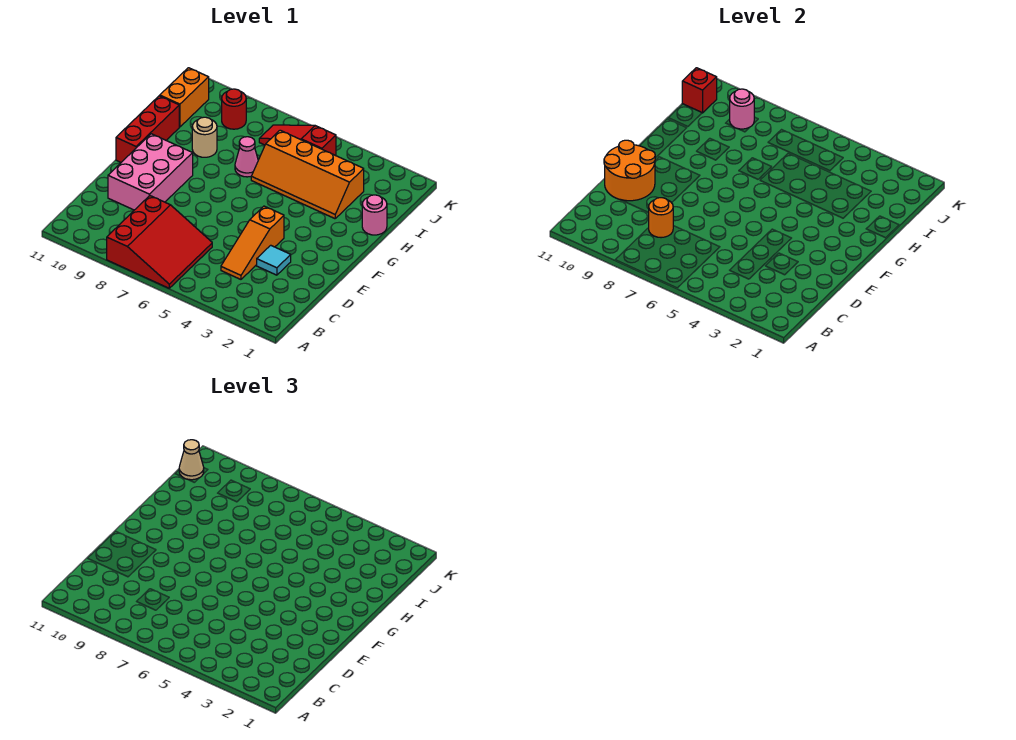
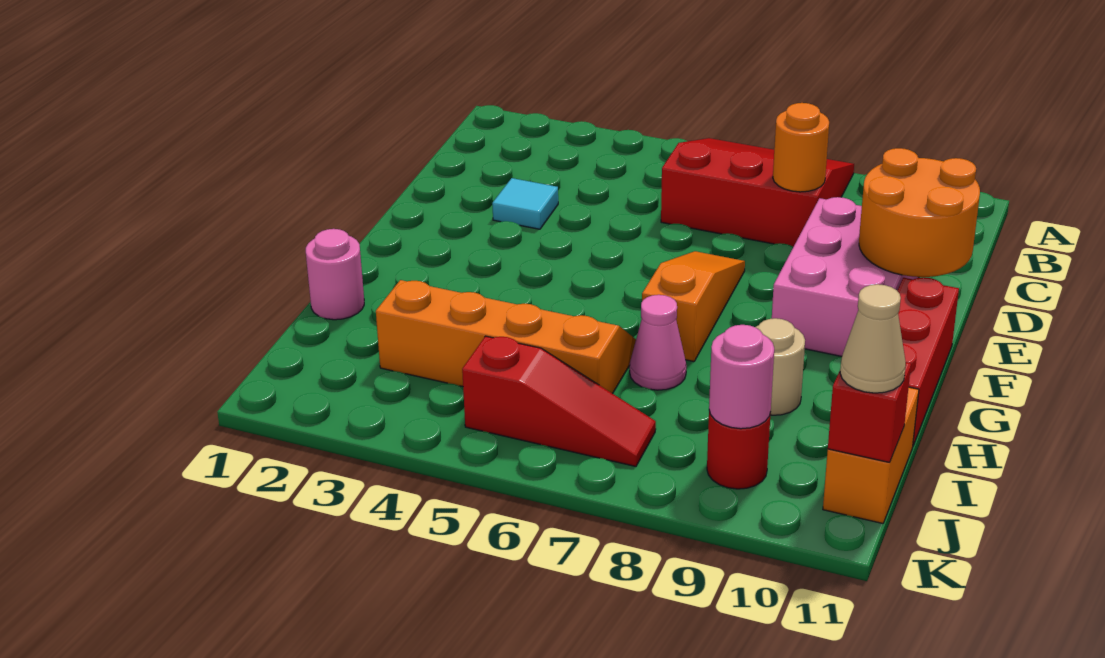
red 3x3 slope [107,196,212,288] -> red 3x3 slope turned to [661,138,854,247]
orange 1x3 slope [221,206,284,279] -> orange 1x3 slope moved to [642,251,745,362]

